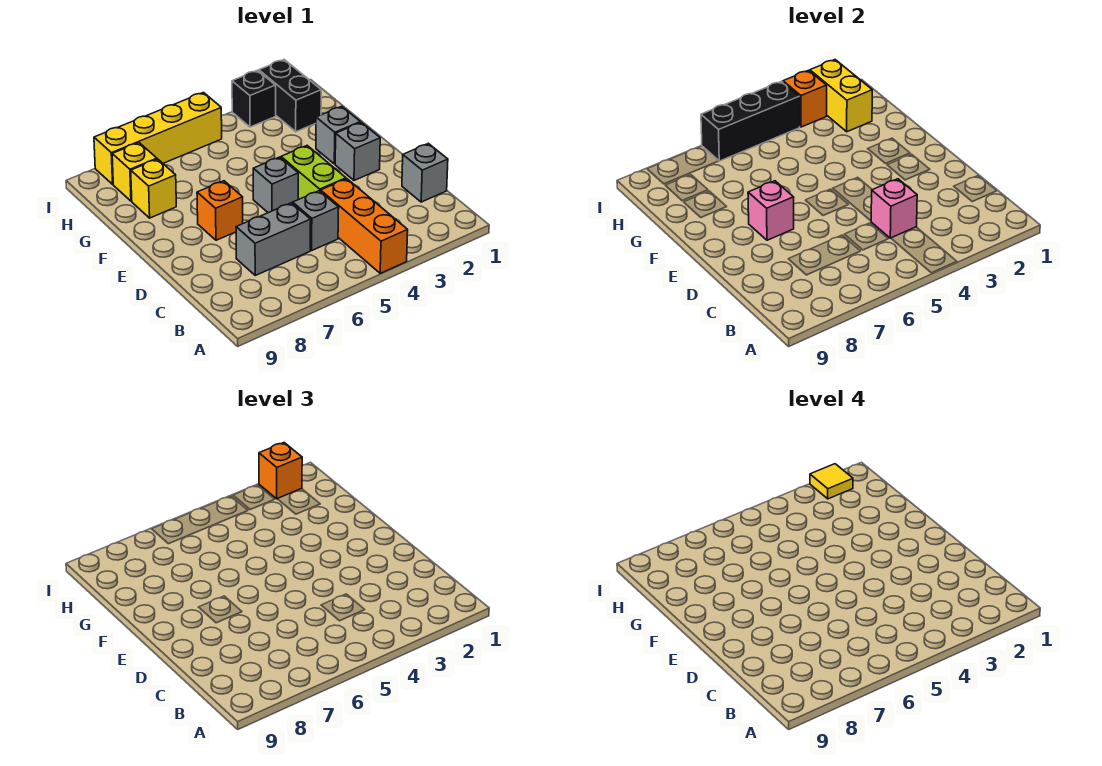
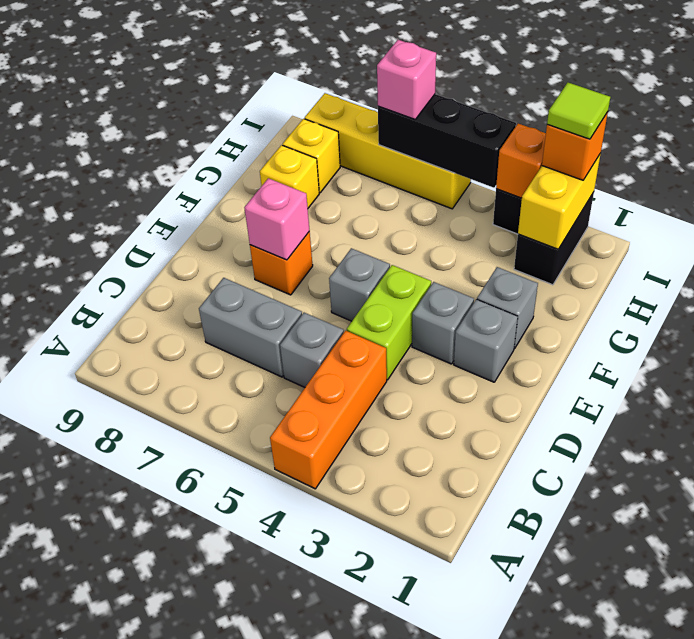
grey 1x1 brick [402,143,448,202] -> grey 1x1 brick moved to [412,282,474,364]
pink 1x1 brick [871,179,917,238] -> pink 1x1 brick moved to [377,40,436,119]
yellow 1x1 tile [810,464,853,499] -> lime 1x1 tile [547,83,610,139]

